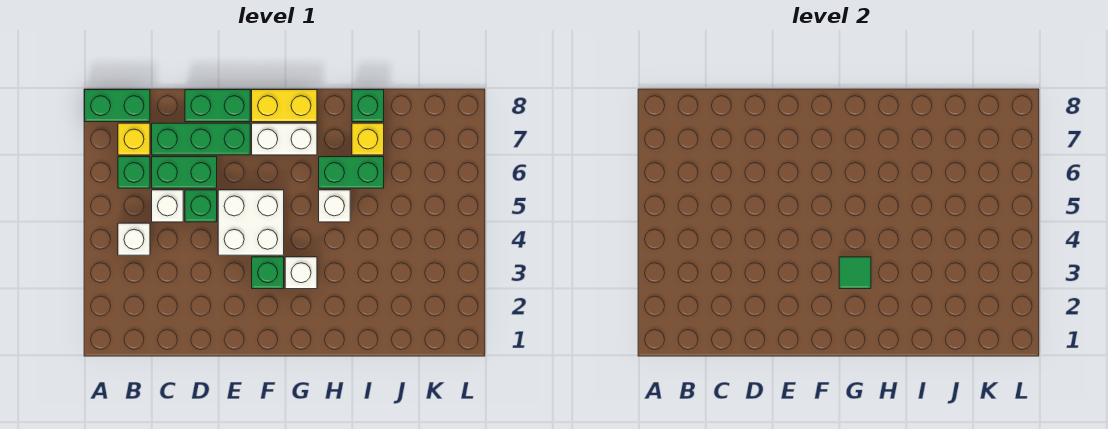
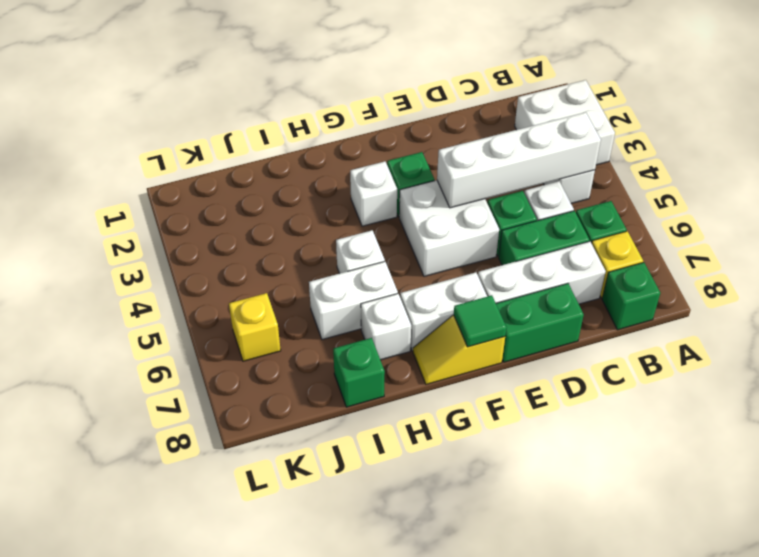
none -> white 2x2 brick [515,80,615,165]
green 1x2 brick [85,90,150,122] -> green 1x1 brick [602,262,660,330]
none -> white 1x4 brick [437,112,601,208]
green 1x3 brick [152,123,250,155] -> white 1x3 brick [478,241,606,304]
yellow 1x2 brick [252,90,317,122] -> yellow 1x2 slope [413,315,505,384]
green 1x1 tile [839,257,871,289] -> green 1x1 tile moved to [454,295,507,347]
green 1x2 brick [319,157,384,188] -> white 1x2 brick [309,262,398,340]
none -> white 1x1 brick [361,294,411,360]
yellow 1x1 brick [352,123,384,155] -> yellow 1x1 brick moved to [229,293,281,361]

